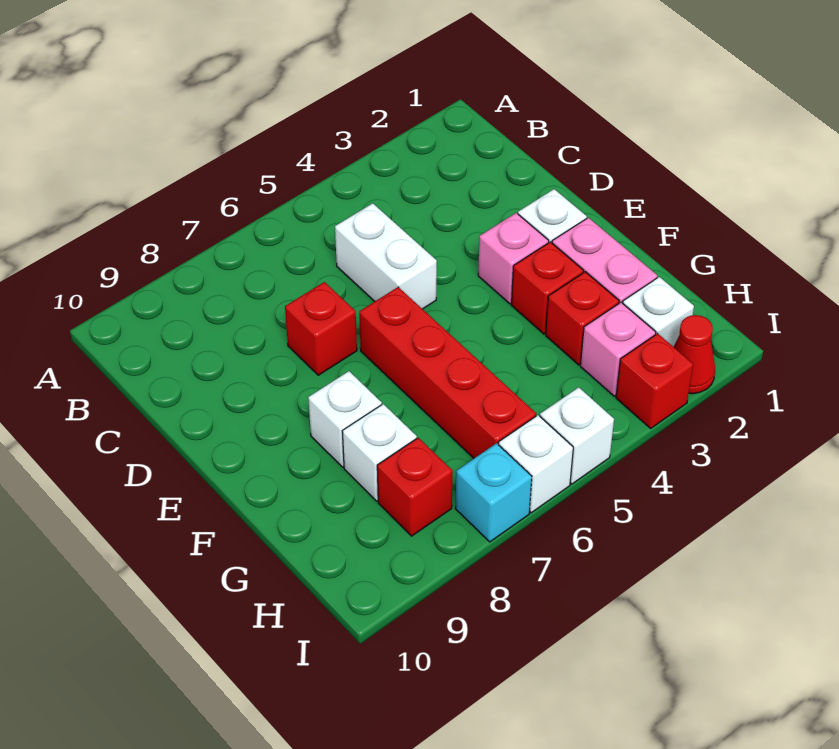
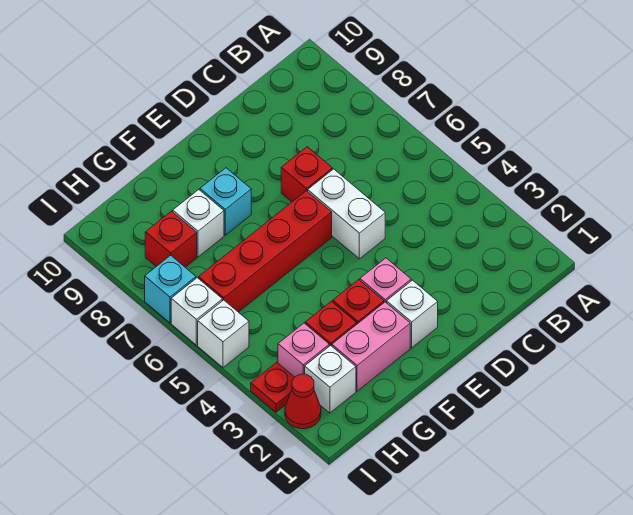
white 1x2 brick [335,203,437,309] -> white 1x2 brick turned to [308,169,385,259]
white 1x1 brick [308,371,382,467] -> cyan 1x1 brick [200,168,251,235]
red 1x1 brick [616,333,693,428] -> red 1x1 plate [251,362,294,412]

